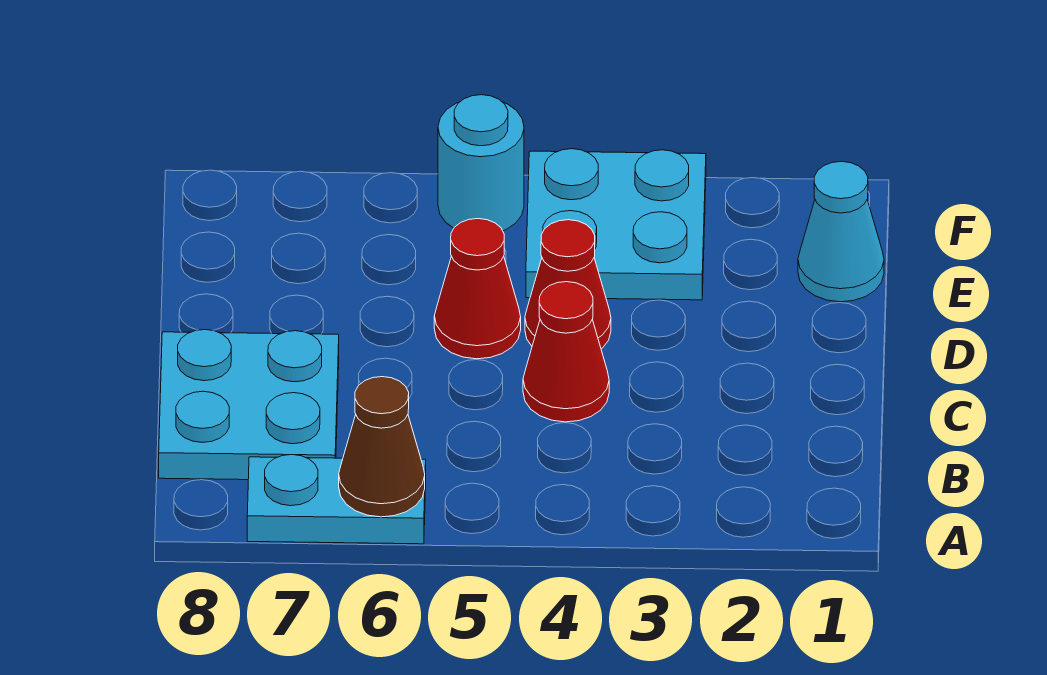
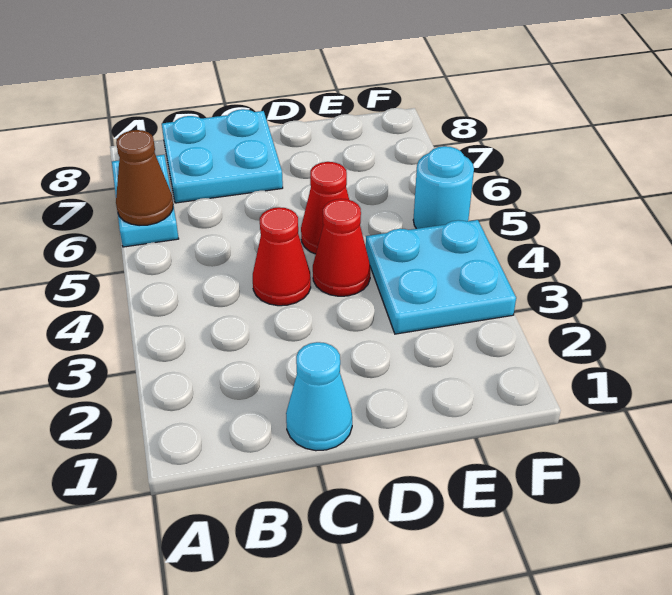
cyan 1x1 cone [798,162,884,302] -> cyan 1x1 cone moved to [286,342,352,451]

